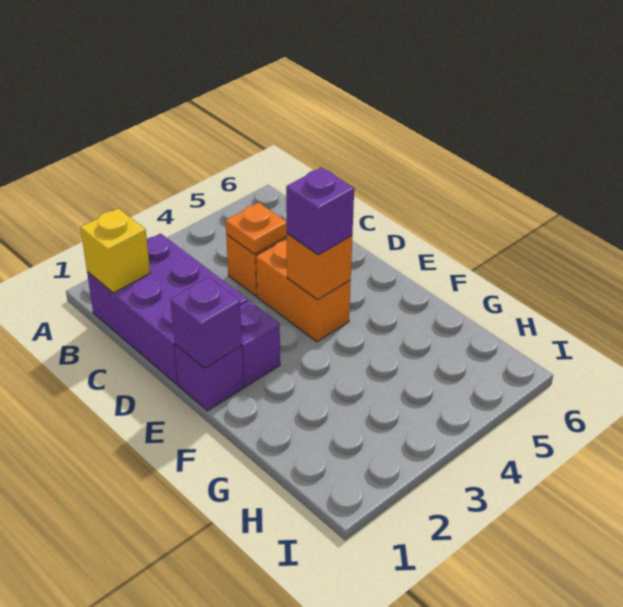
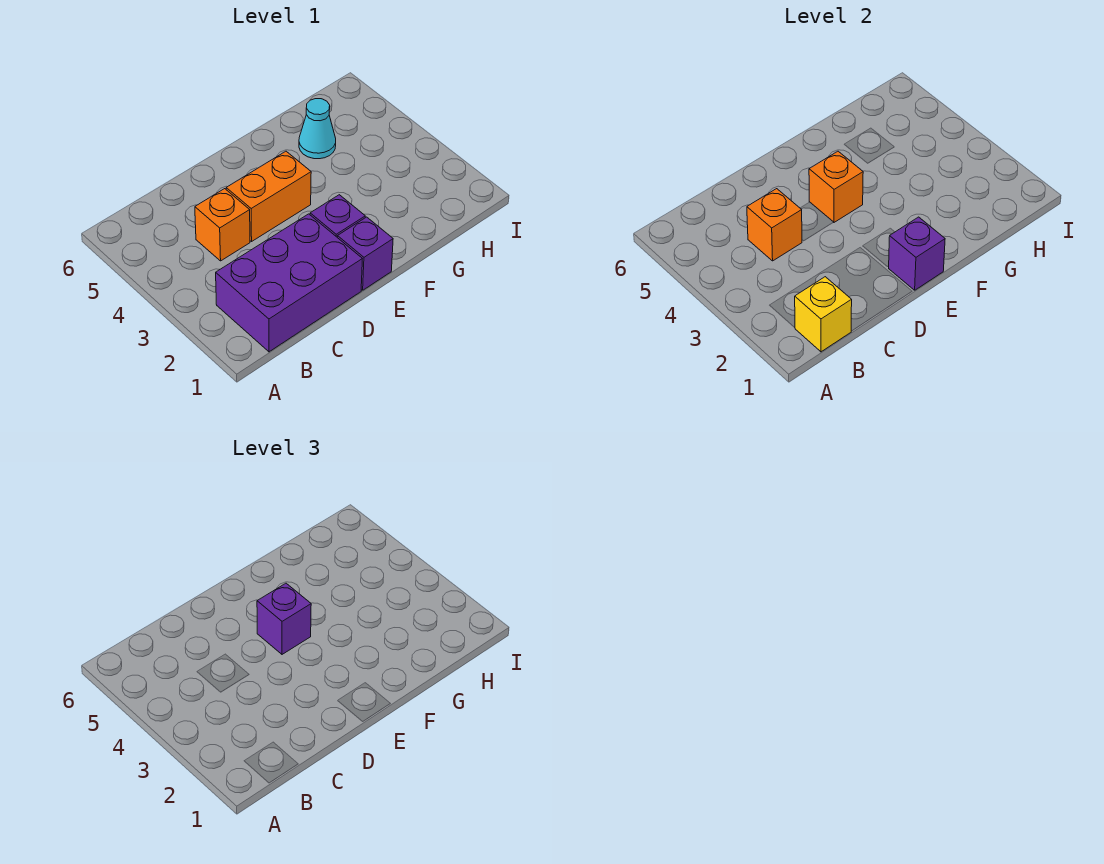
orange 1x1 plate [226,203,287,254] -> orange 1x1 brick [747,189,802,261]
none -> cyan 1x1 cone [299,99,336,159]

